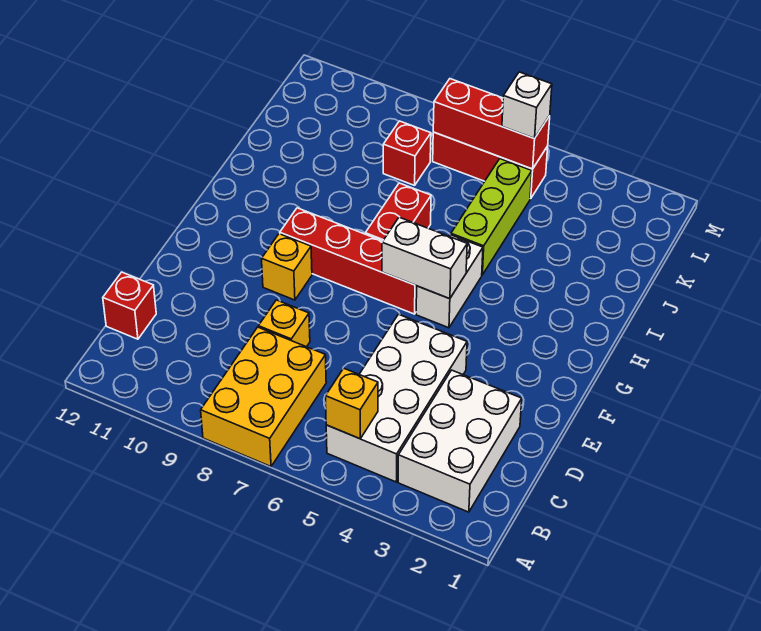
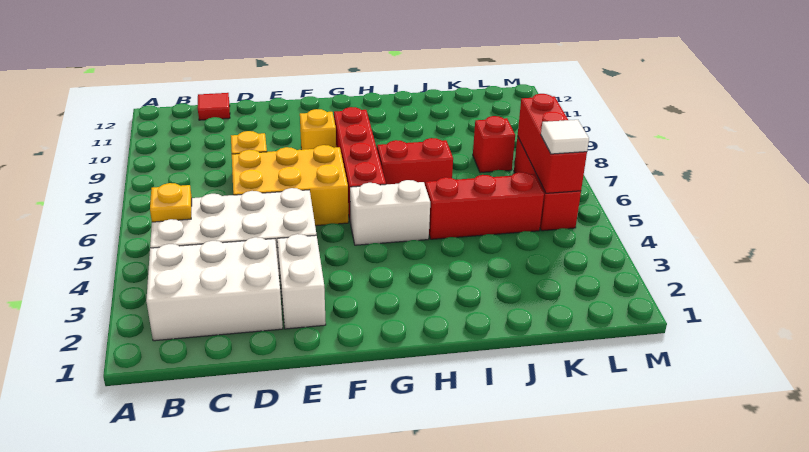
yellow 2x3 brick [201,327,326,466] -> yellow 2x3 brick moved to [232,145,348,226]
yellow 1x1 brick [326,368,378,439] -> yellow 1x1 plate [150,183,192,222]
red 1x1 brick [103,272,156,339] -> red 1x1 tile [198,93,230,120]
white 1x2 brick [382,217,467,299] -> white 1x2 brick moved to [277,234,326,329]
lime 1x3 brick [451,159,532,275] -> red 1x3 brick [425,172,544,239]
white 1x1 brick [502,72,552,139] -> white 1x1 tile [541,120,589,154]

